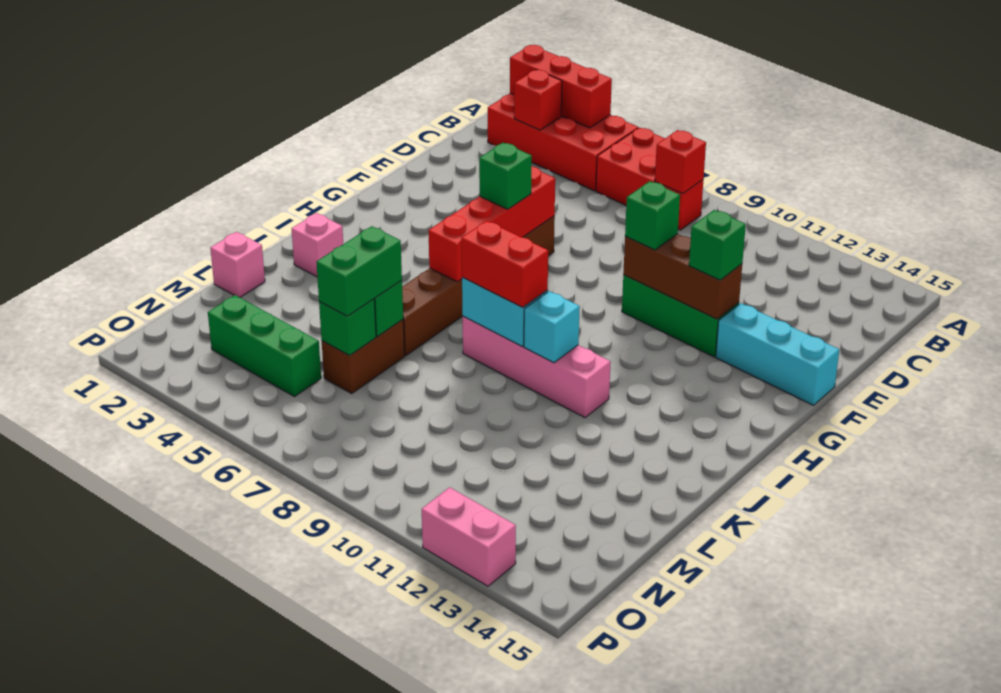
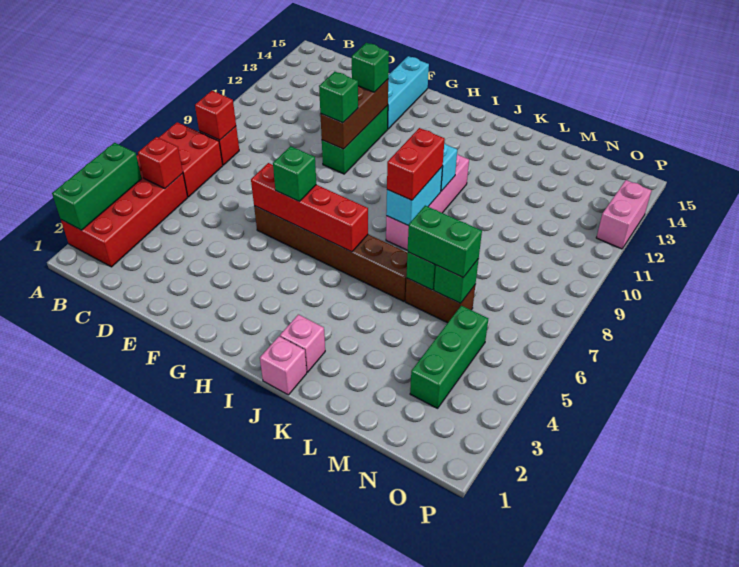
red 1x3 brick [510,45,612,128] -> green 1x3 brick [52,143,142,230]
red 1x1 brick [514,70,562,130] -> red 1x1 brick moved to [138,137,183,189]
pink 1x1 brick [210,232,265,298] -> pink 1x1 brick moved to [260,336,307,395]

